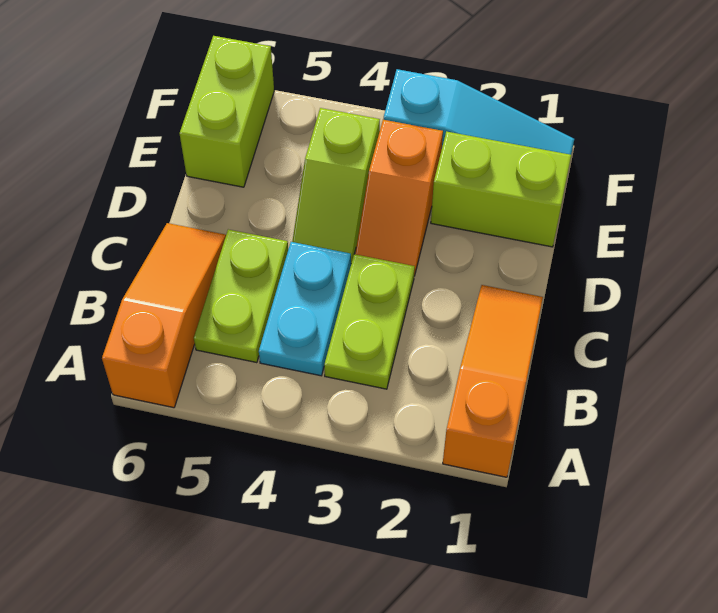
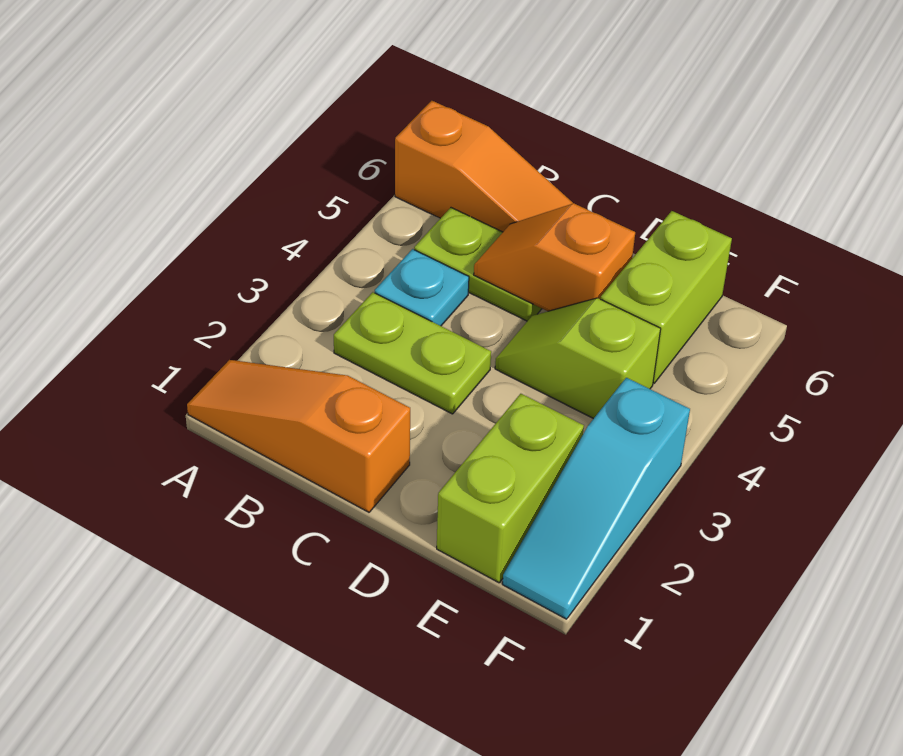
orange 1x3 slope [443,285,543,477] -> orange 1x3 slope turned to [187,360,410,512]
cyan 1x2 plate [259,242,351,376] -> cyan 1x1 plate [375,249,469,326]
orange 1x2 slope [355,120,443,276] -> orange 1x2 slope moved to [474,203,635,311]
lime 1x2 brick [180,36,274,187] -> lime 1x2 brick turned to [601,211,732,383]

